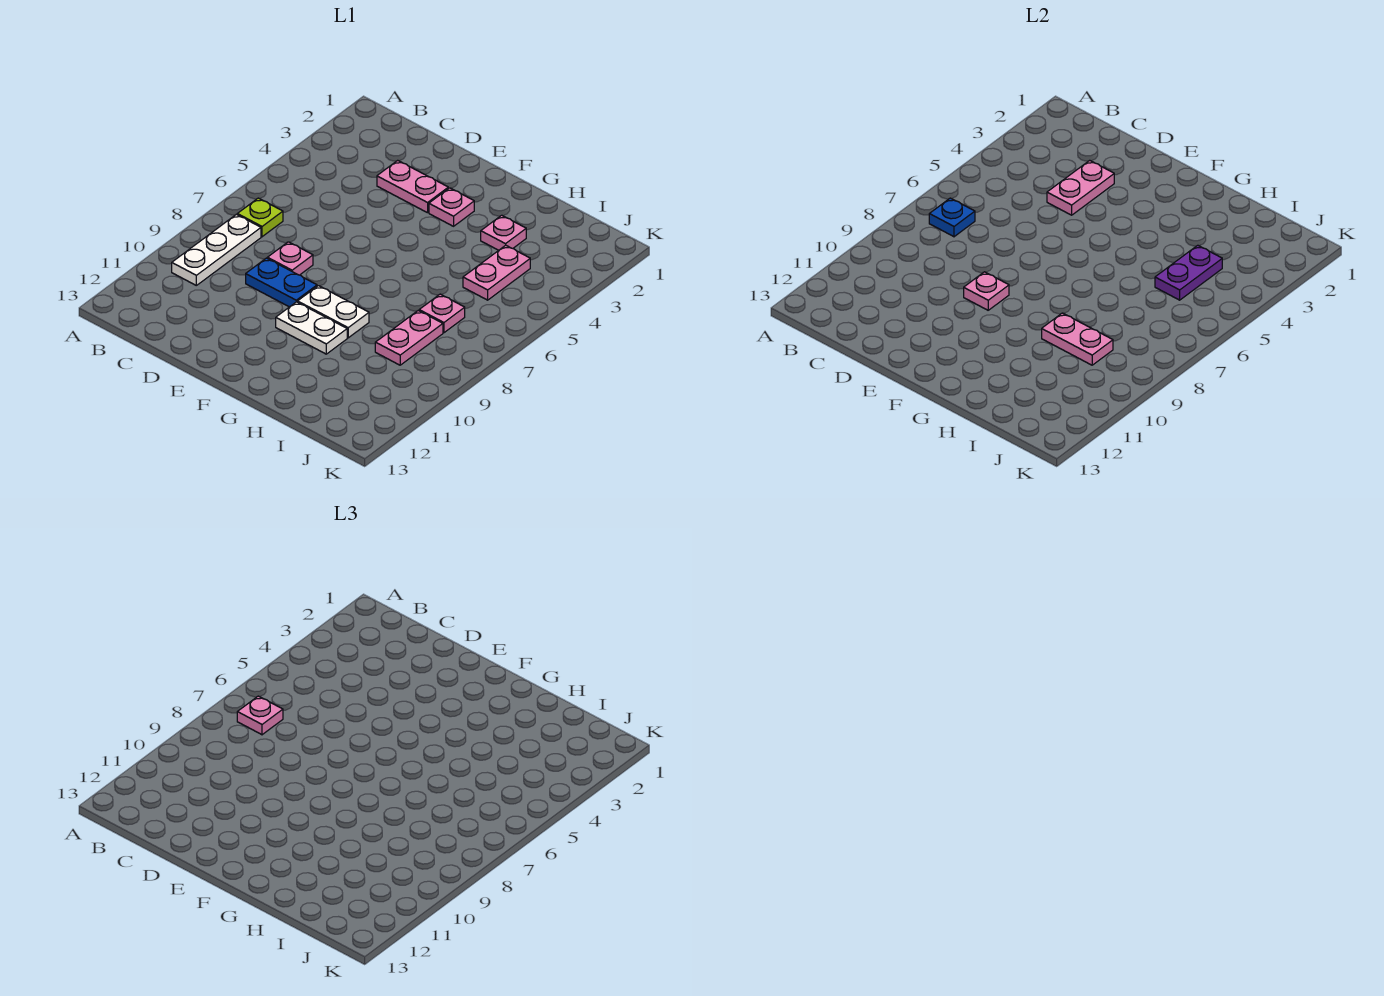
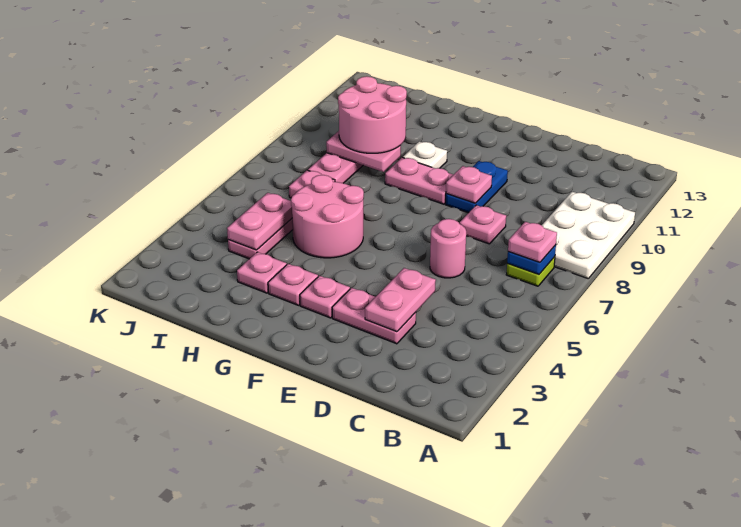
white 1x3 plate [172,214,261,285] -> white 2x3 plate [542,192,635,279]
none -> pink 1x1 round brick [430,219,466,278]
blue 1x2 plate [246,258,317,307] -> blue 1x2 plate turned to [445,161,508,213]
white 1x2 plate [298,286,369,338] -> pink 1x2 plate [385,157,453,204]
white 1x2 plate [276,302,347,354] -> white 1x1 plate [403,141,447,168]
none -> pink 1x1 plate [268,264,318,305]
none -> pink 2x2 round brick [291,175,364,258]
none -> pink 2x2 round brick [338,76,407,153]
purple 1x2 plate [1155,245,1222,300] -> pink 1x2 plate [227,193,292,250]

